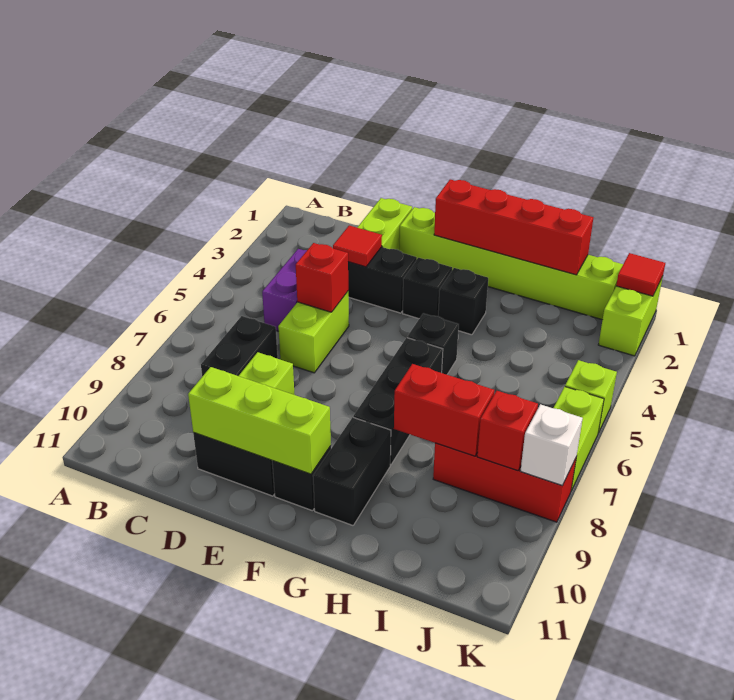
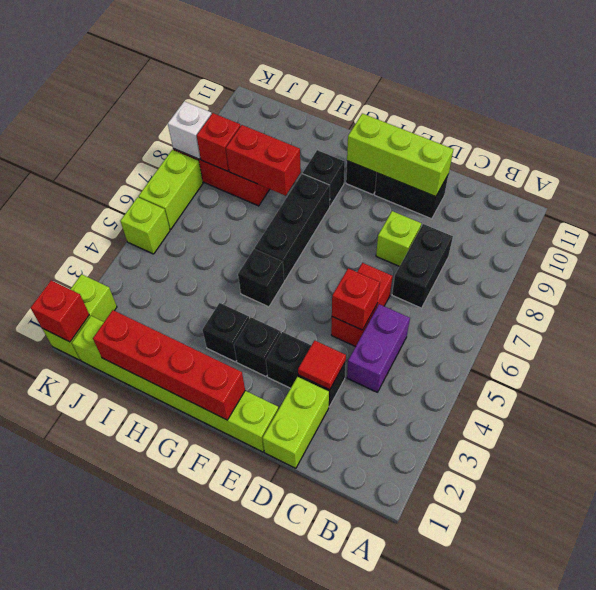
lime 1x2 brick [278,292,349,373] -> red 1x2 brick [331,263,393,347]
black 1x2 brick [313,417,391,525] -> black 1x1 brick [303,150,345,206]
red 1x1 tile [616,253,665,296] -> red 1x1 brick [31,281,89,342]

